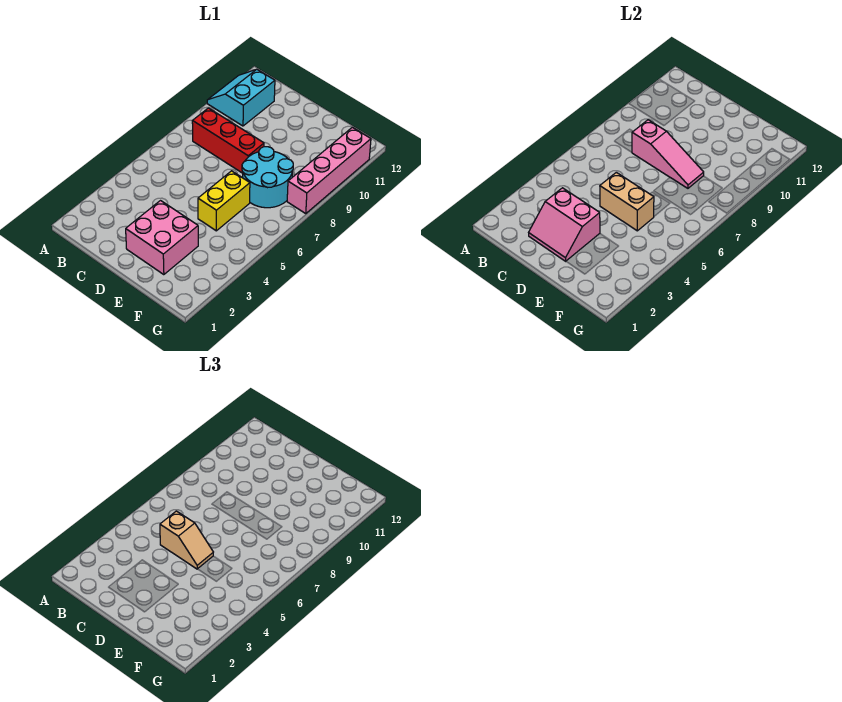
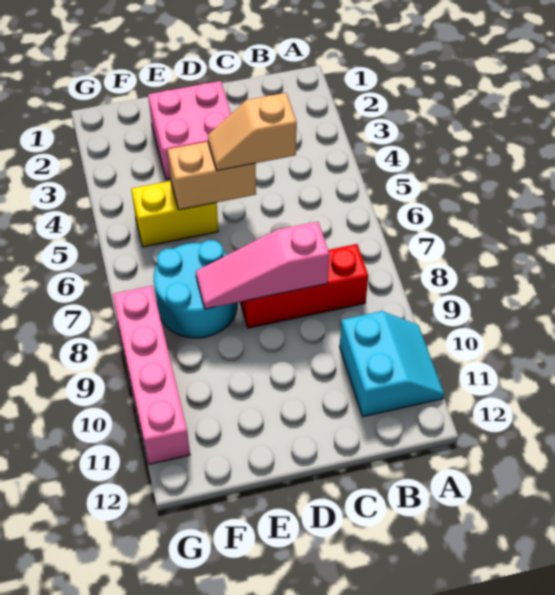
pink 2x2 slope [529,188,600,261] -> none
yellow 1x2 brick [198,171,250,231] -> yellow 1x2 brick turned to [131,181,218,247]

